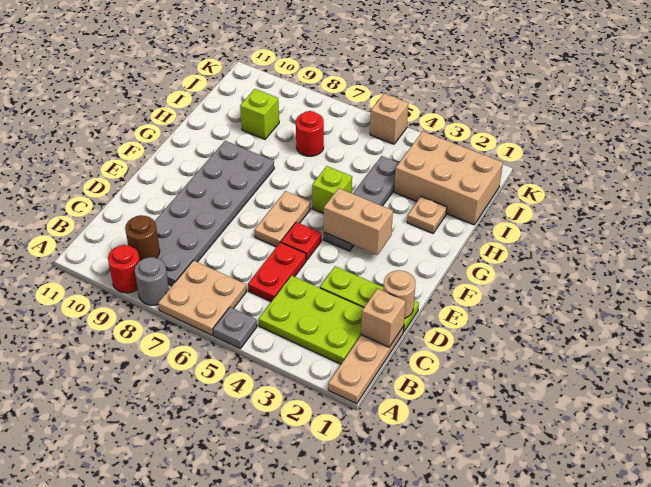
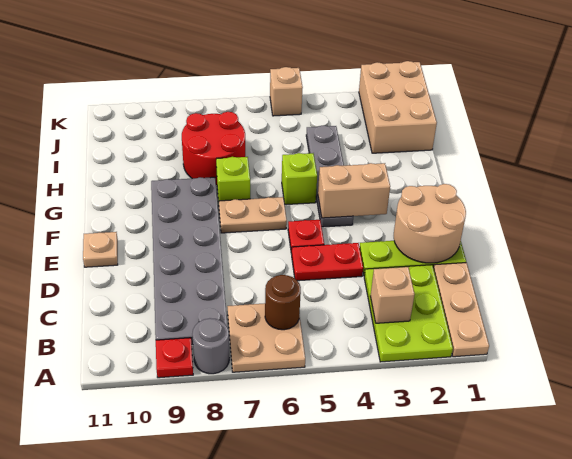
grey 1x1 plate [213,307,257,348] -> none
red 1x1 round brick [108,245,140,293] -> red 1x1 plate [156,338,193,378]
lime 2x3 plate [259,276,364,364] -> lime 2x3 plate turned to [364,265,453,362]
brown 1x1 round brick [125,215,160,261] -> brown 1x1 round brick moved to [265,275,301,330]
tan 1x1 brick [361,289,406,347] -> tan 1x1 brick moved to [370,267,415,323]
red 1x2 plate [248,242,306,302] -> red 1x2 plate turned to [292,243,363,281]
tan 1x1 round brick [383,270,415,318] -> tan 2x2 round brick [394,184,466,263]
tan 1x2 plate [254,191,310,247] -> tan 1x2 plate turned to [219,197,287,233]
tan 1x1 plate [407,196,447,233] -> tan 1x1 plate moved to [83,232,118,267]
tan 2x3 brick [394,131,503,225] -> tan 2x3 brick turned to [359,61,437,153]
red 1x1 round brick [296,111,324,156] -> red 2x2 round brick [182,112,245,185]
lime 1x1 brick [240,89,279,139] -> lime 1x1 brick moved to [216,157,250,202]

